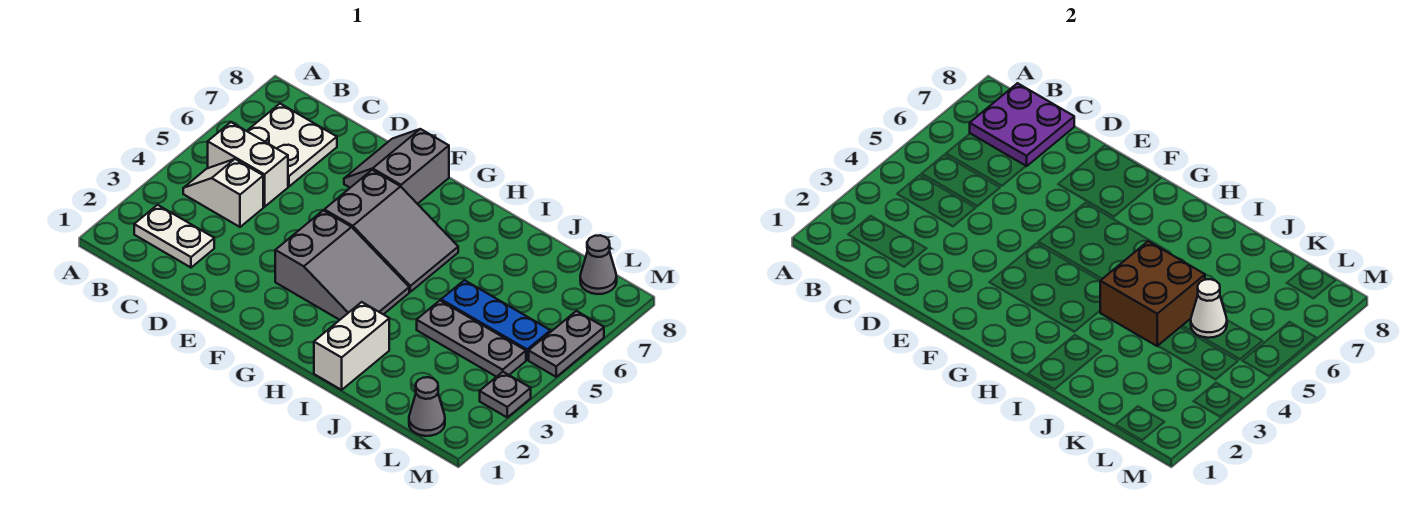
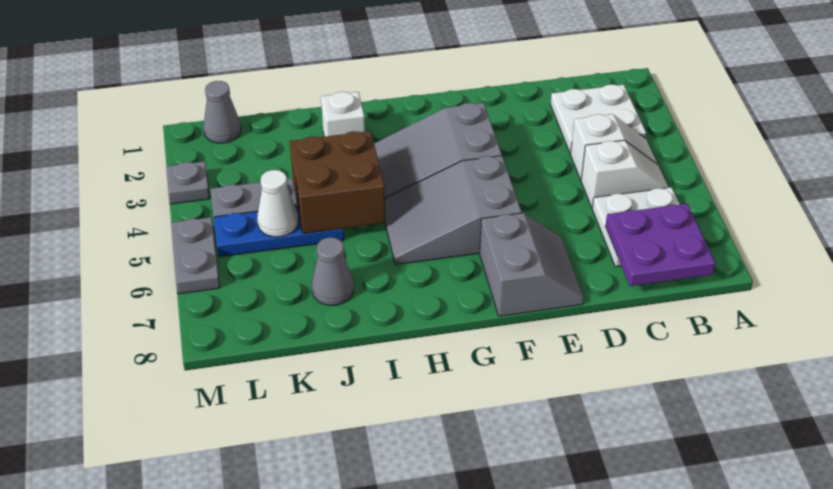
white 1x2 plate [134,205,214,268] -> white 2x2 plate [551,85,646,154]
white 1x2 brick [208,122,288,207] -> white 1x2 slope [581,140,669,207]
white 1x2 brick [314,302,389,390] -> white 1x1 brick [321,92,365,137]
grey 1x1 cone [580,235,617,294] -> grey 1x1 cone moved to [312,238,354,305]

